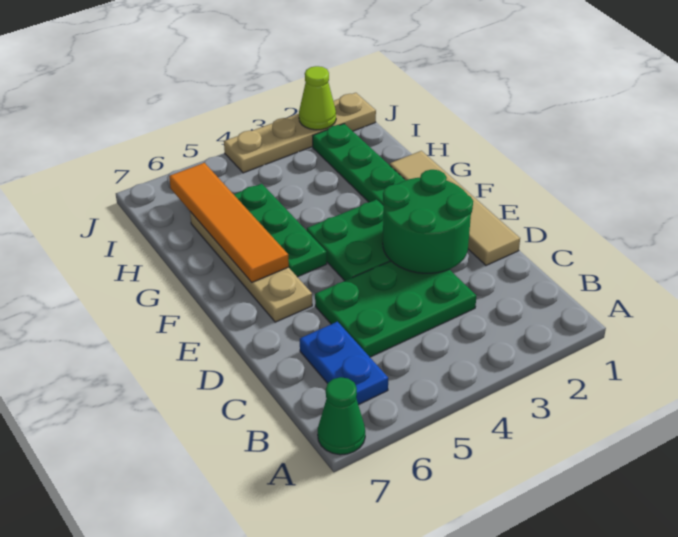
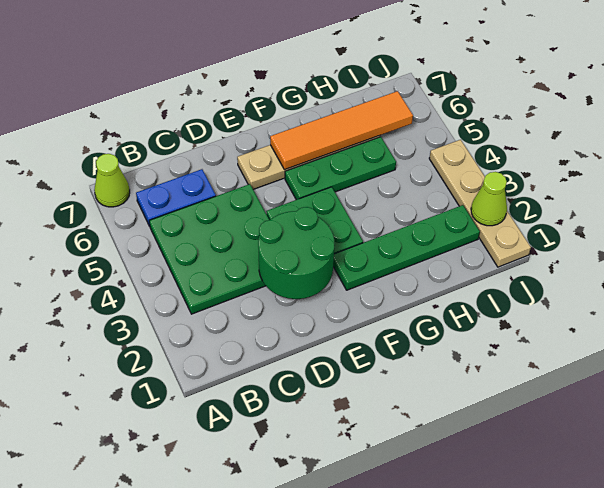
green 1x1 cone [318,377,365,455] -> lime 1x1 cone [94,154,130,207]
green 2x3 plate [315,261,477,357] -> green 3x3 plate [149,184,269,314]
tan 1x4 tile [390,151,520,265] -> none

